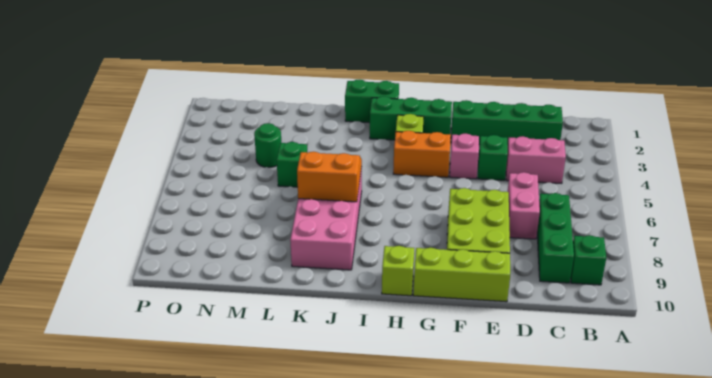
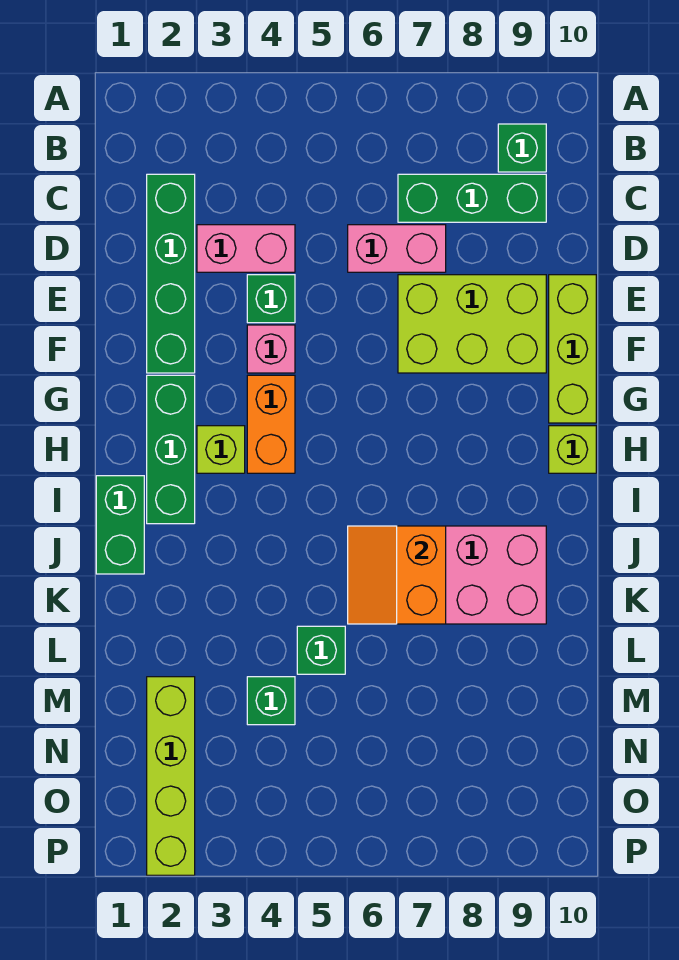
pink 1x2 brick [506,136,566,183] -> pink 1x2 brick turned to [197,225,295,272]
none -> lime 1x4 brick [147,677,195,875]
green 1x1 round brick [254,123,281,167] -> green 1x1 brick [247,677,295,725]

